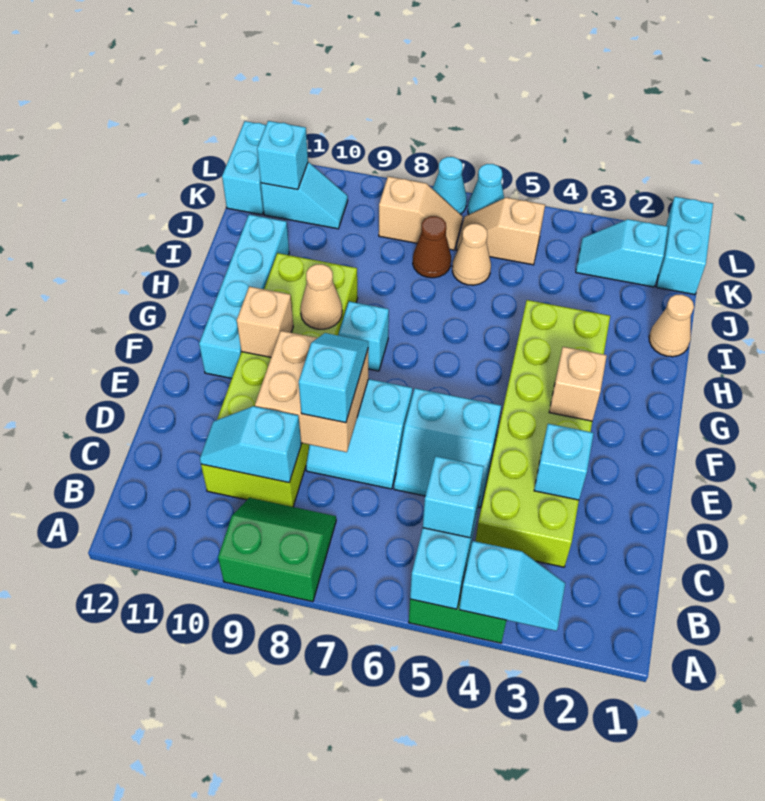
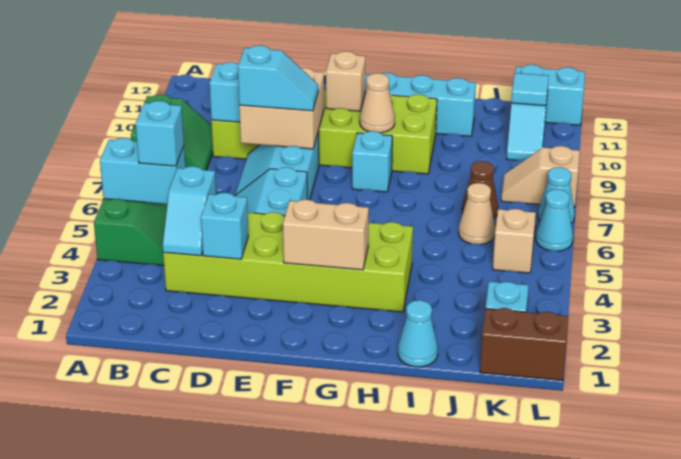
cyan 1x2 slope [459,541,565,631] -> cyan 1x2 slope moved to [163,166,216,256]
tan 1x1 brick [549,347,607,421] -> tan 1x2 brick [283,199,369,270]
tan 1x1 cone [649,295,694,357] -> cyan 1x1 cone [398,300,438,367]
cyan 1x2 brick [657,197,713,295] -> brown 1x2 brick [480,308,568,381]
tan 1x2 slope [379,177,463,250] -> tan 1x2 slope turned to [501,146,580,207]
cyan 1x1 brick [257,121,308,190] -> cyan 1x1 tile [511,73,549,106]

